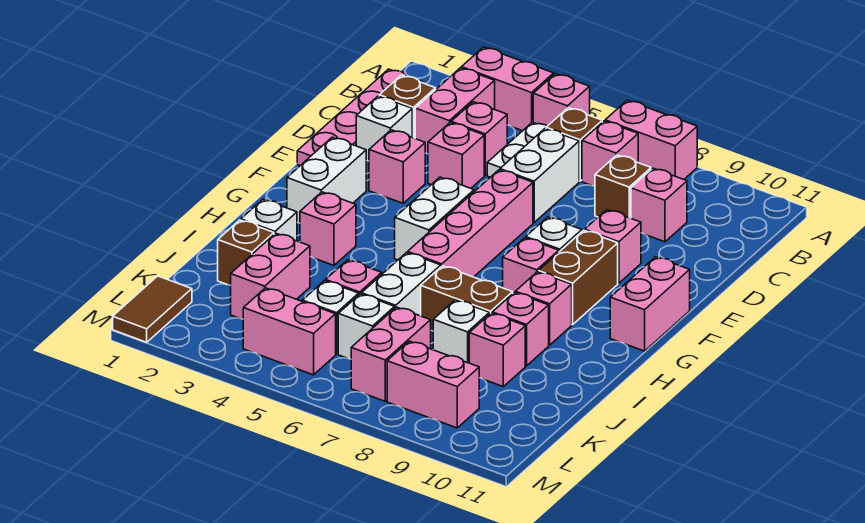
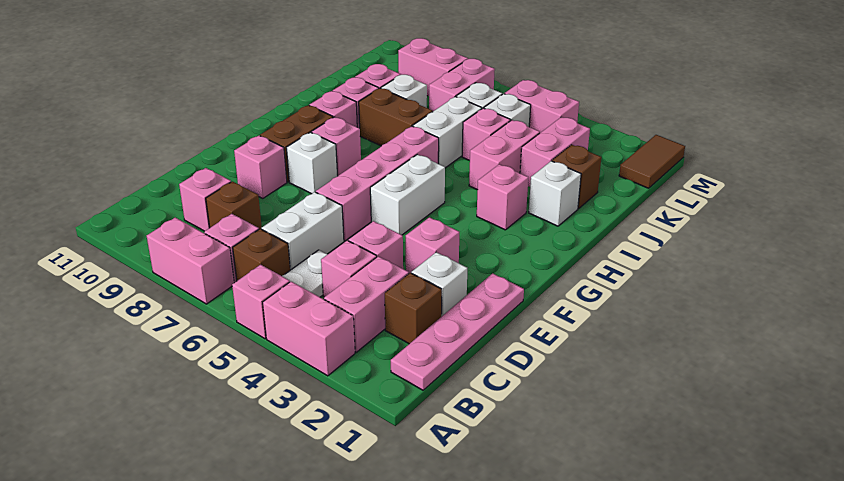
white 1x2 brick [287,137,366,223] -> none
pink 1x2 brick [610,257,690,351] -> pink 1x2 brick moved to [469,120,540,190]

